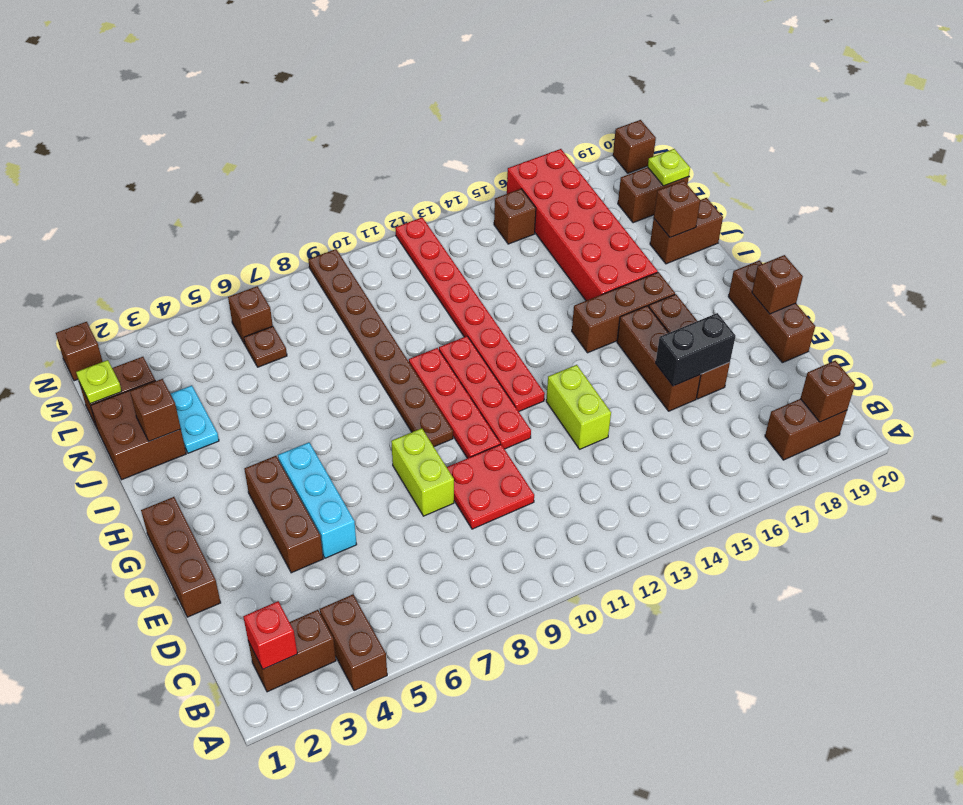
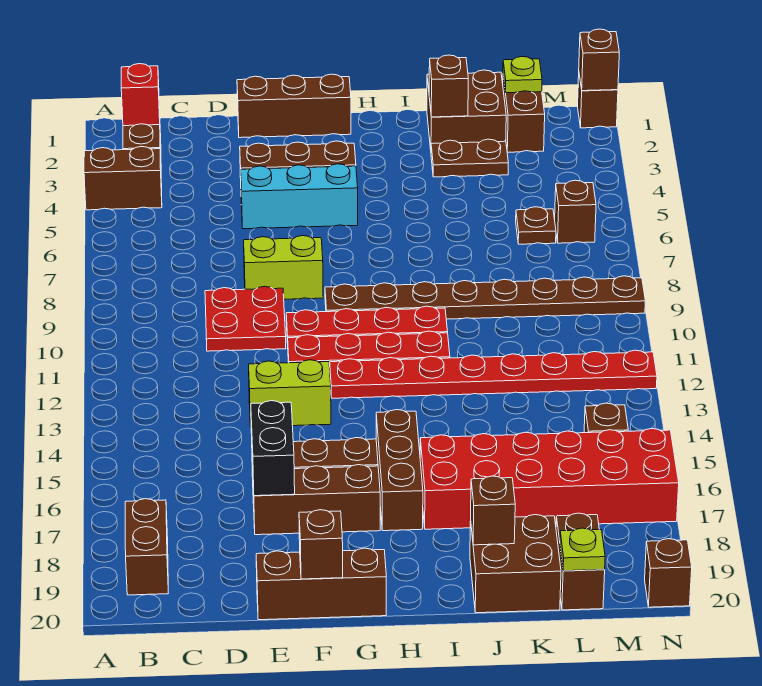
brown 1x1 brick [800,360,855,422] -> brown 1x1 brick moved to [579,29,619,91]
cyan 1x2 plate [171,385,219,453] -> brown 1x2 plate [431,139,508,177]
brown 1x2 brick [650,198,723,264] -> brown 2x2 brick [470,515,561,613]

